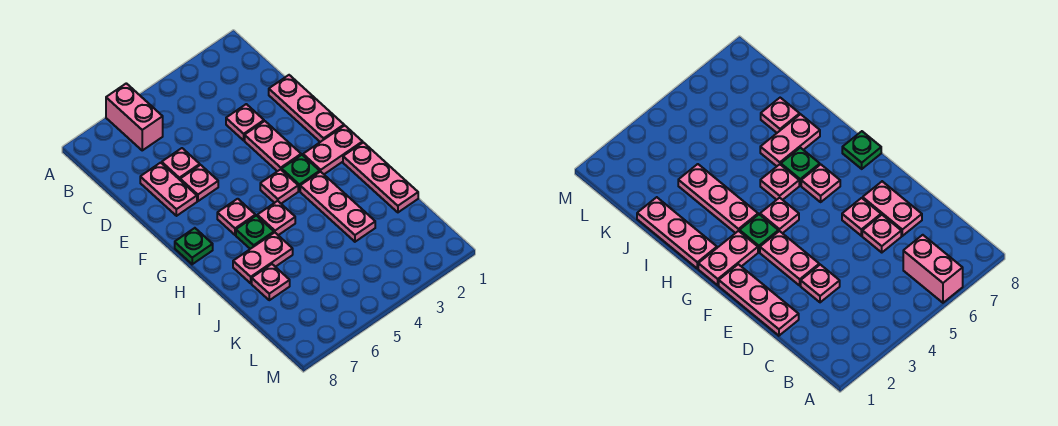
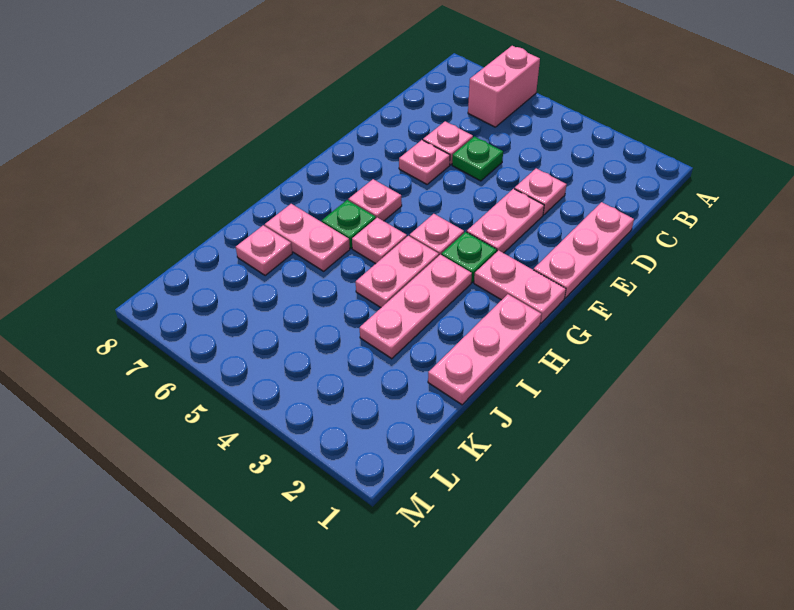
pink 1x2 plate [140,163,197,216] -> pink 1x2 plate moved to [356,236,439,308]
green 1x1 plate [175,228,213,264] -> green 1x1 plate moved to [452,136,503,181]

